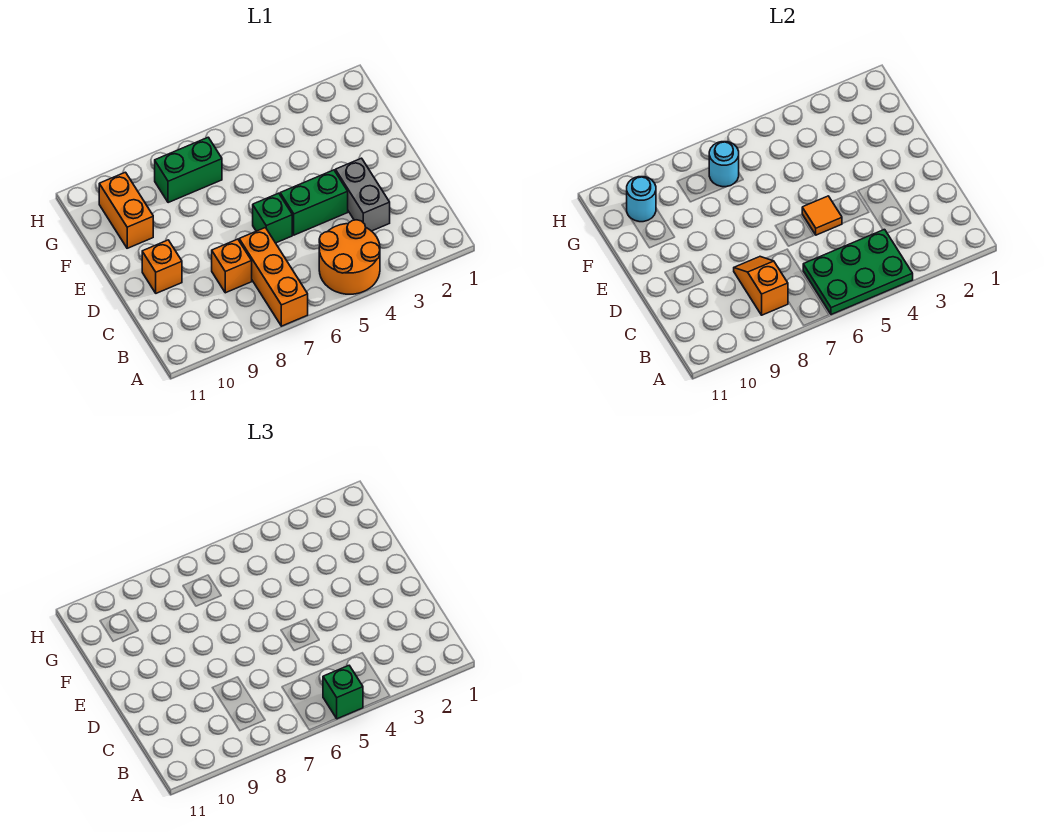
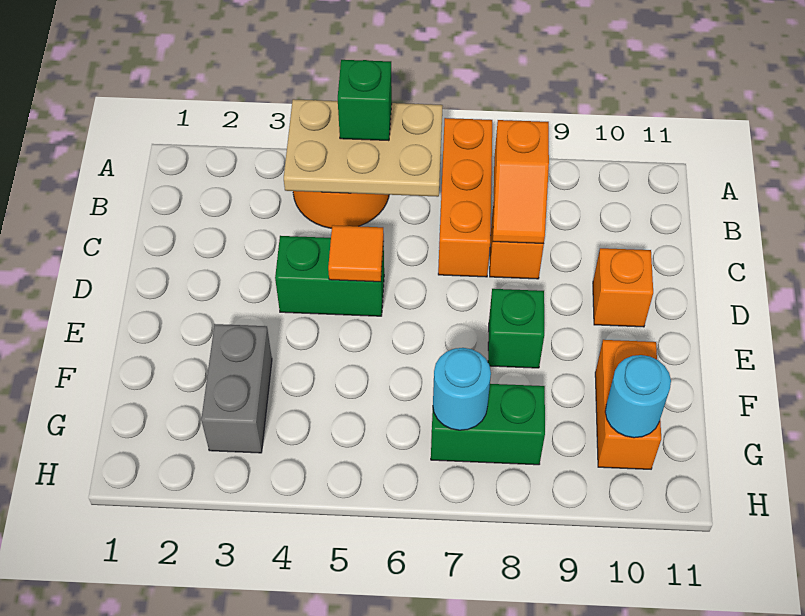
green 2x3 plate [803,230,913,315] -> tan 2x3 plate [284,99,443,197]
grey 1x2 brick [335,158,390,231] -> grey 1x2 brick moved to [201,324,272,453]
green 1x1 brick [253,193,292,243] -> green 1x1 brick moved to [488,289,544,368]

